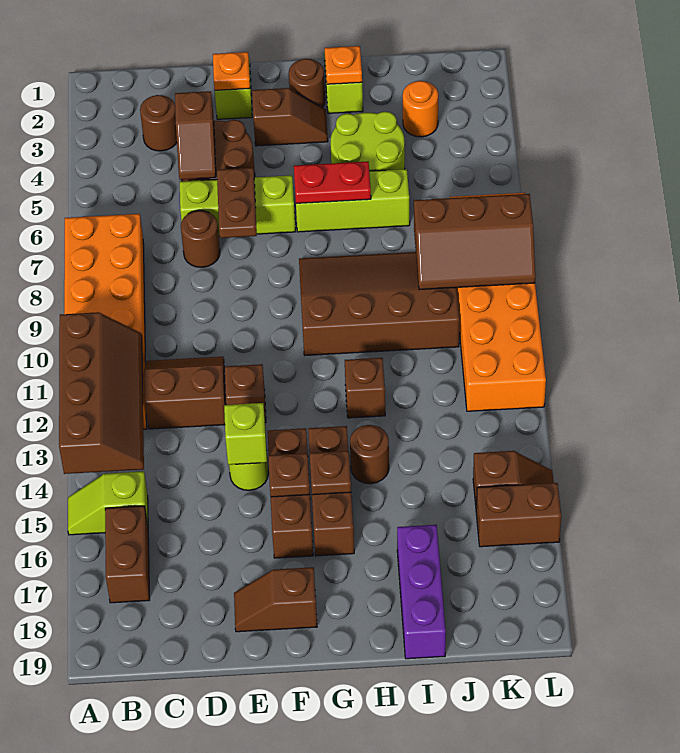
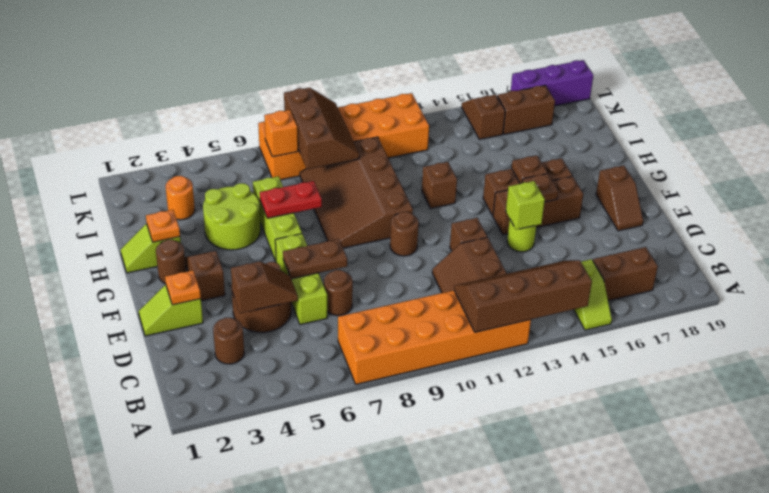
red 1x2 plate [294,162,371,203] -> red 1x2 plate turned to [260,181,322,218]
brown 1x1 round brick [350,425,389,484] -> brown 1x1 round brick moved to [390,212,419,256]
purple 1x3 brick [397,525,446,659] -> purple 1x3 brick moved to [511,60,593,106]
none -> orange 1x1 brick [264,110,298,157]
brown 1x2 brick [476,483,561,547] -> brown 1x2 brick turned to [497,85,555,134]

